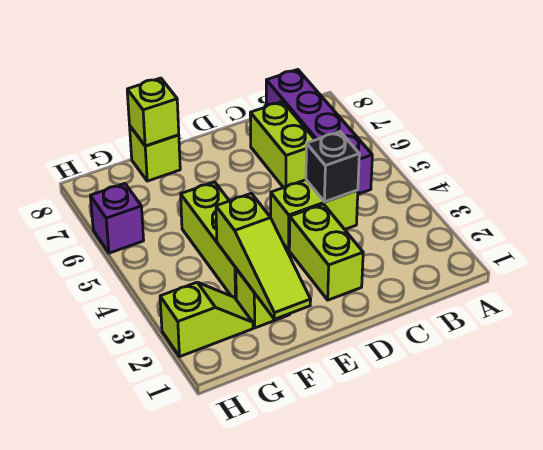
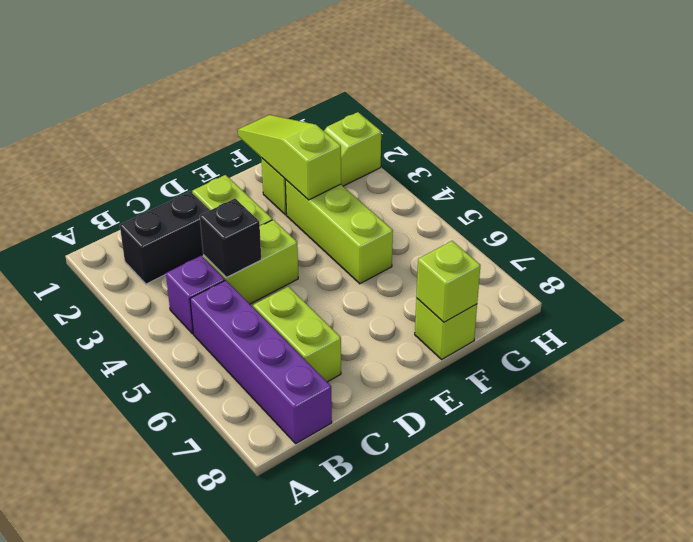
none -> black 1x2 brick [120,191,210,284]
purple 1x1 brick [90,184,144,253] -> purple 1x1 brick moved to [166,256,225,334]

